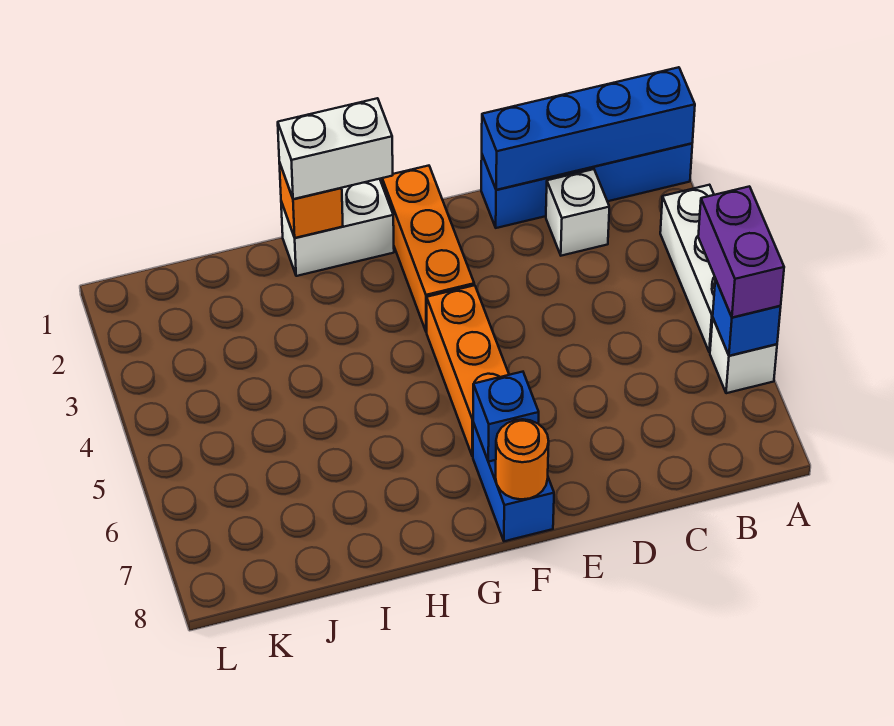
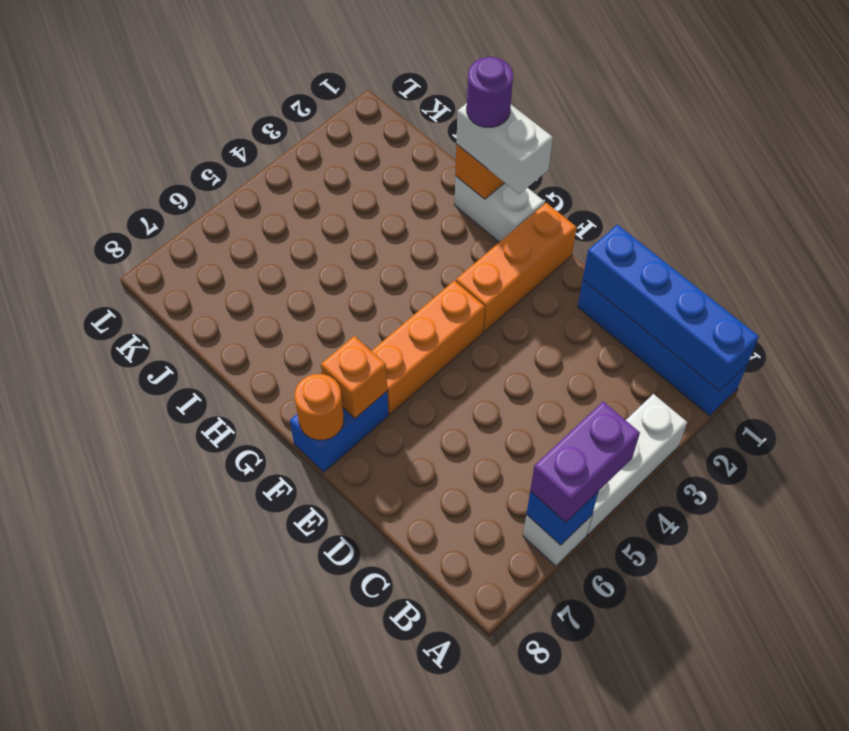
white 1x1 brick [546,169,609,256] -> none
blue 1x1 brick [473,372,539,462] -> orange 1x1 brick [321,336,387,418]
none -> purple 1x1 round brick [467,57,513,127]

